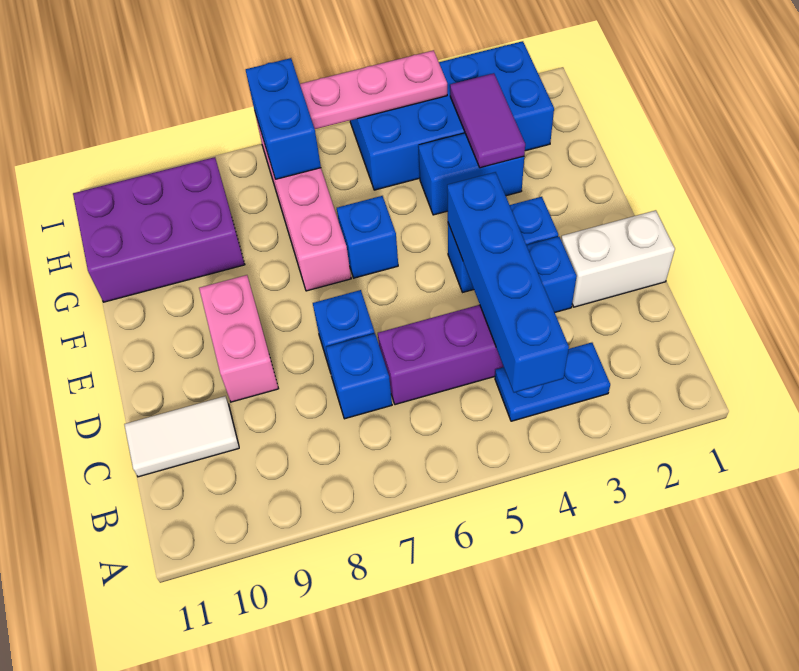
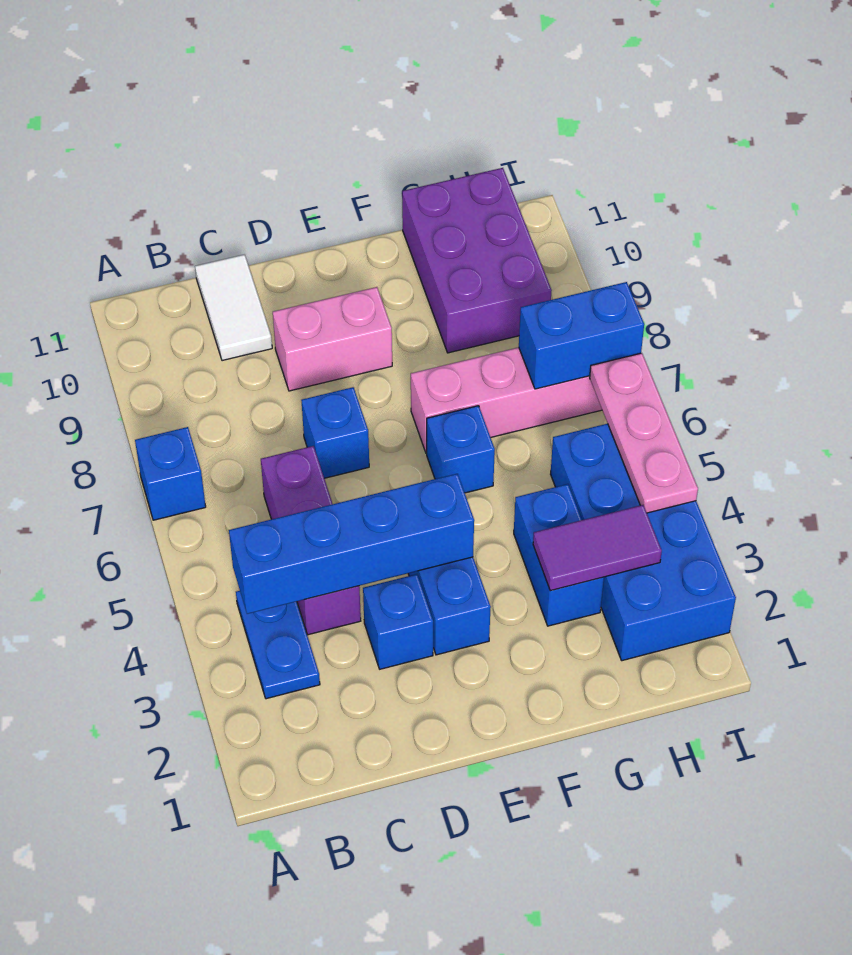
blue 1x1 brick [326,334,392,419] -> blue 1x1 brick moved to [135,427,206,520]
white 1x2 brick [561,210,675,307] -> none

